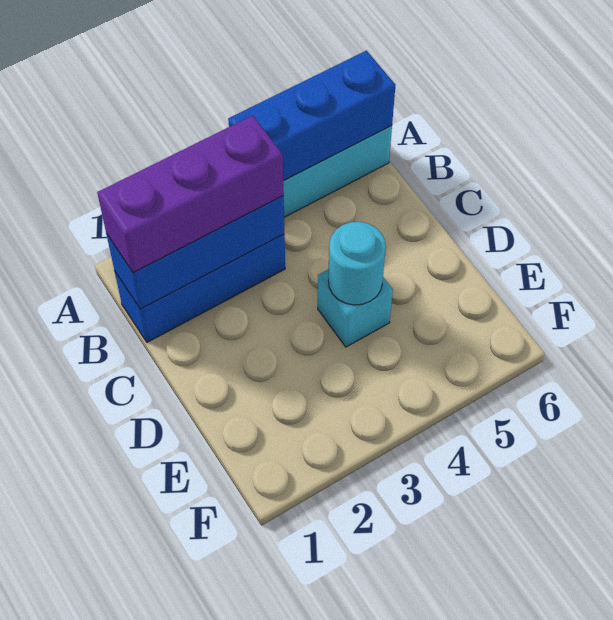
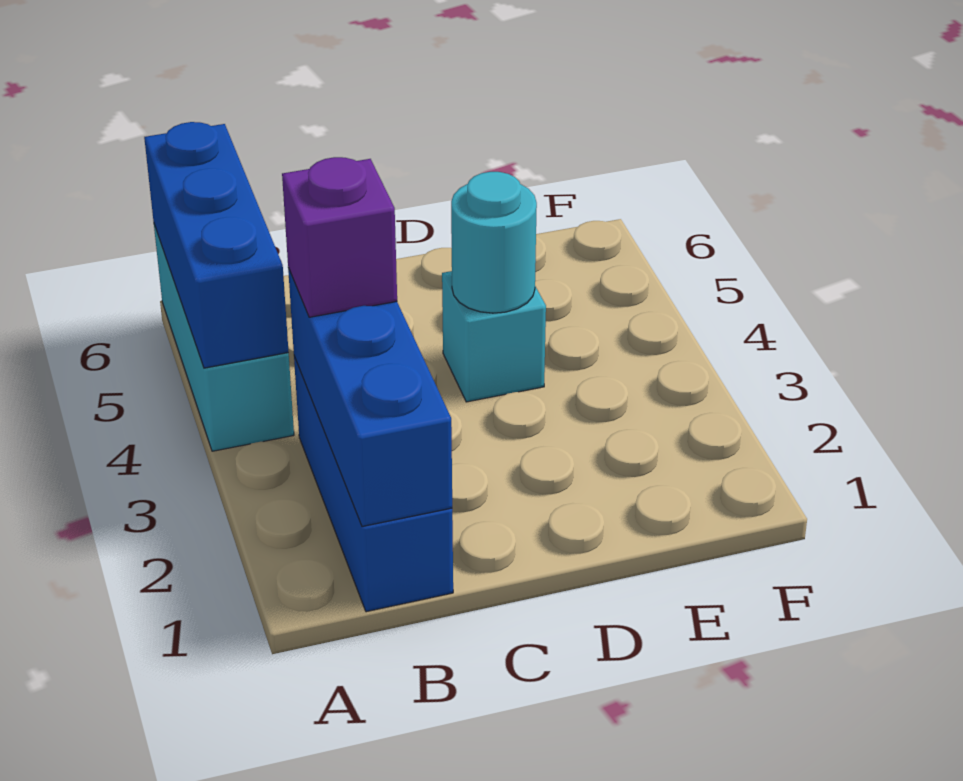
purple 1x3 brick [97,115,284,273] -> purple 1x1 brick [282,157,397,317]

